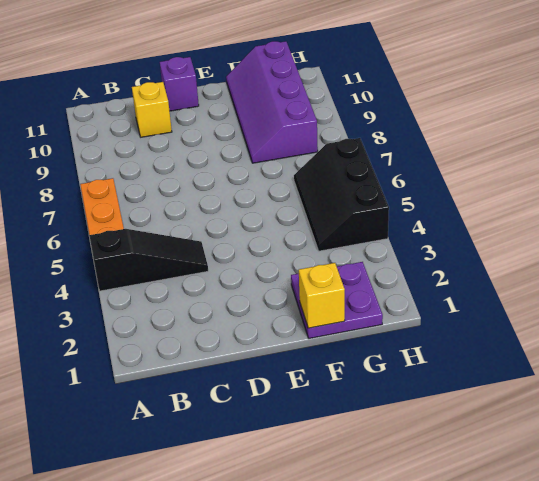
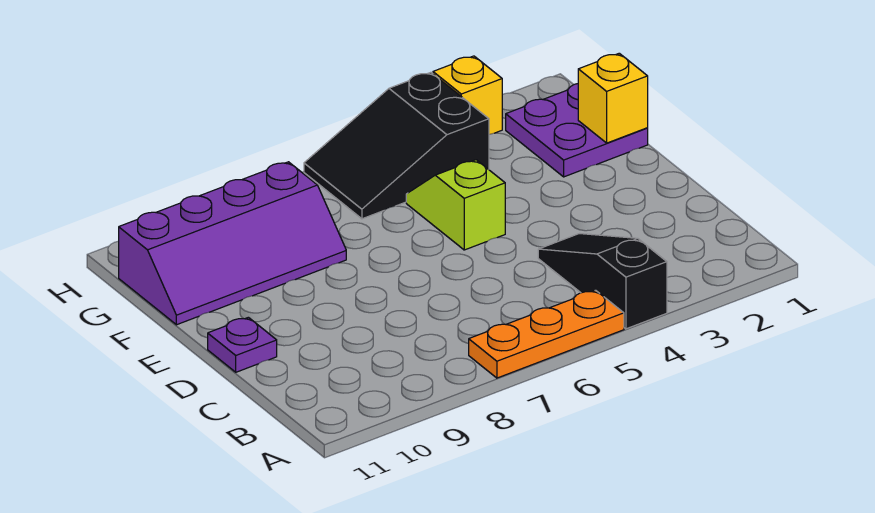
yellow 1x1 brick [132,82,172,137] -> yellow 1x1 brick moved to [433,56,502,134]
purple 1x1 brick [160,57,199,111] -> purple 1x1 plate [208,317,277,372]
none -> lime 1x2 slope [406,160,505,250]
black 2x3 slope [294,138,389,251] -> black 2x3 slope turned to [304,72,489,219]

